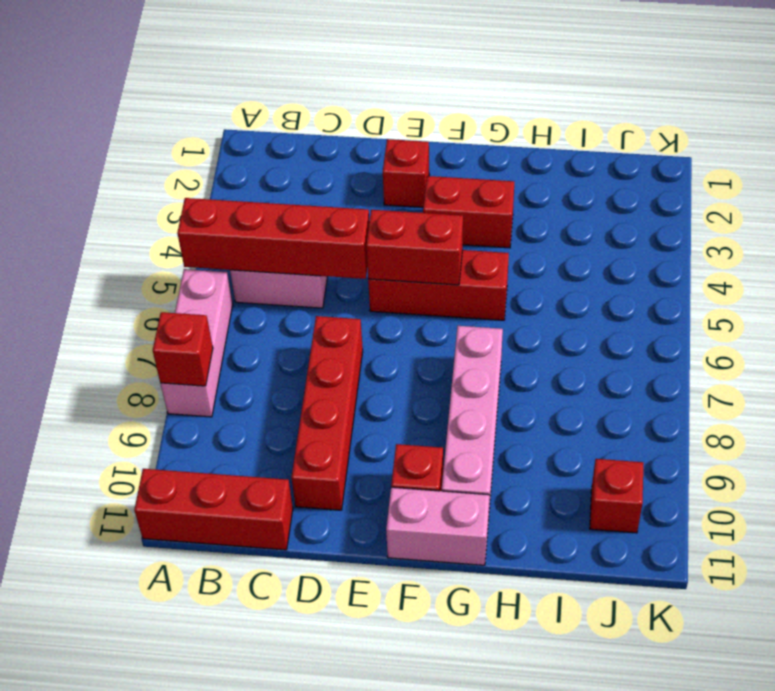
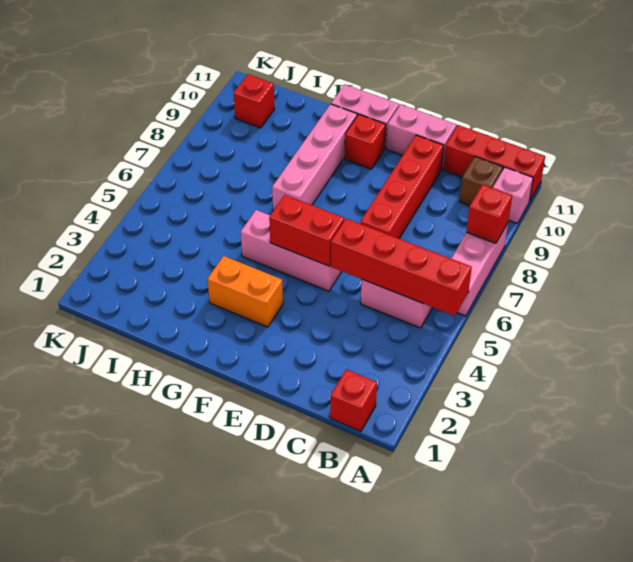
none -> pink 1x1 brick [493,167,533,223]
none -> brown 1x1 brick [460,157,503,206]
none -> pink 1x2 brick [386,104,457,170]
red 1x1 brick [383,139,429,207] -> red 1x1 brick moved to [330,369,377,431]
red 1x3 brick [368,250,509,320] -> pink 1x3 brick [241,210,342,291]
red 1x2 brick [423,176,514,248] -> orange 1x2 brick [208,256,283,327]

